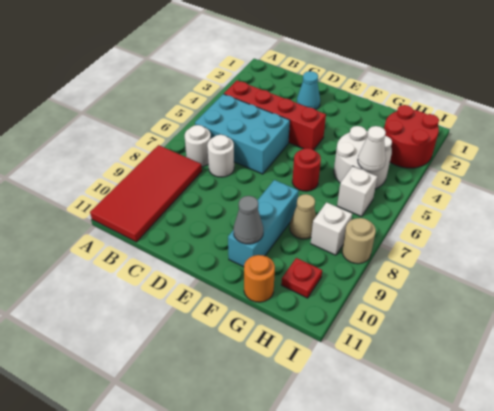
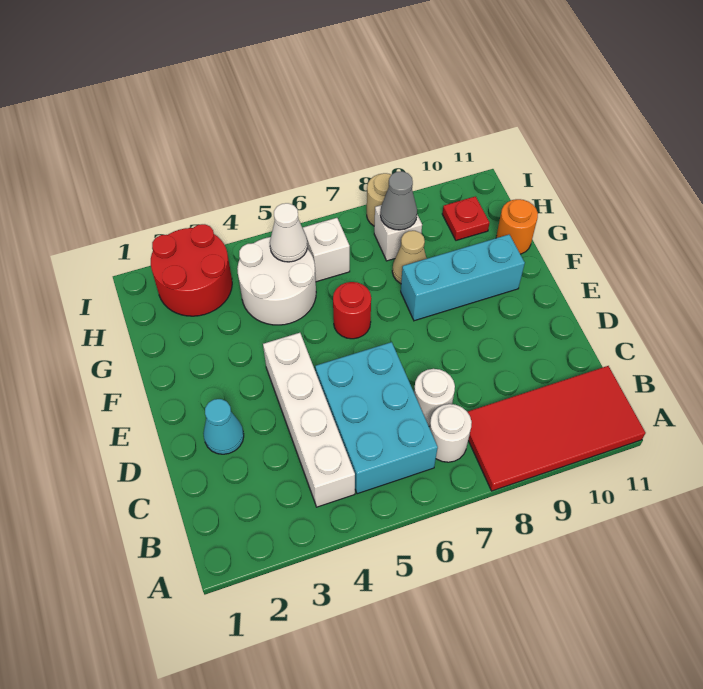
red 1x4 brick [224,81,326,150] -> white 1x4 brick [263,333,355,507]
grey 1x1 cone [233,196,263,244] -> grey 1x1 cone moved to [380,171,417,230]

